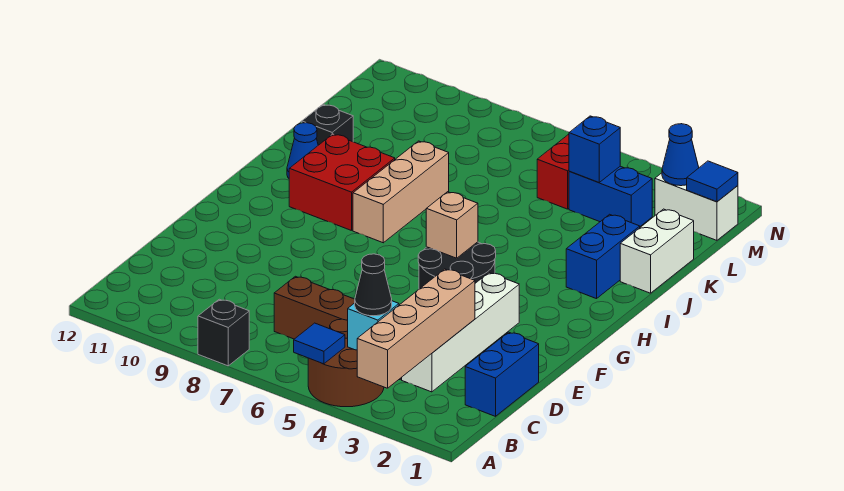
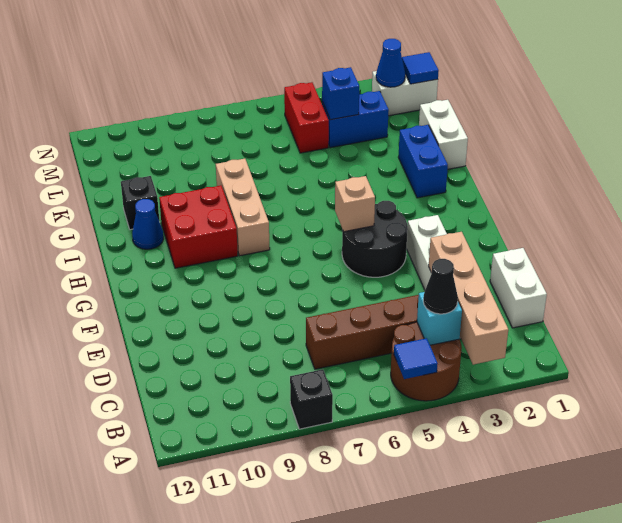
blue 1x2 brick [465,332,539,416] -> white 1x2 brick [490,248,547,328]

